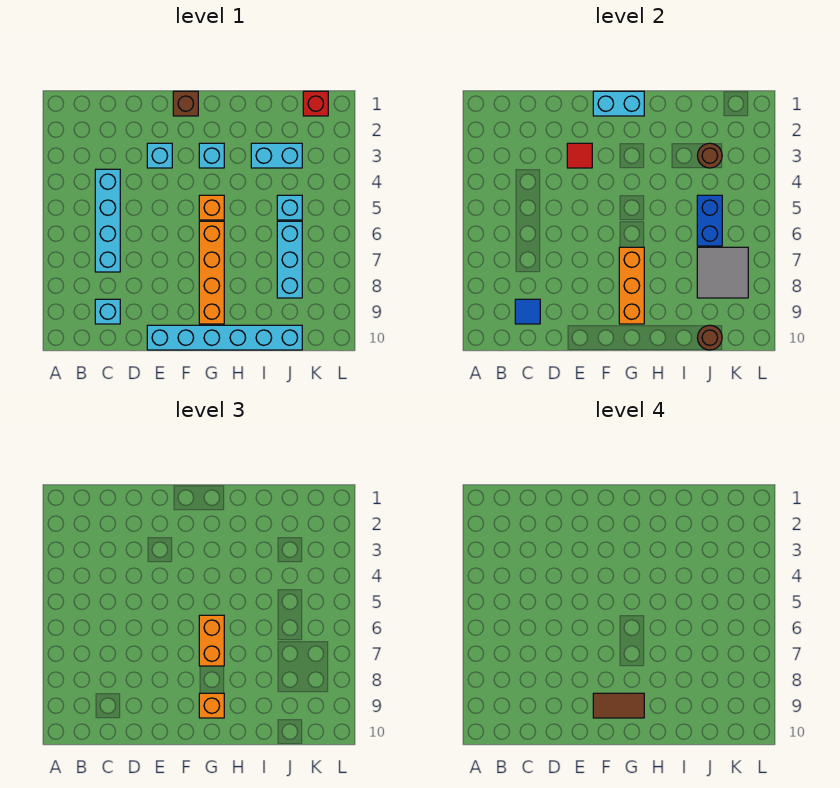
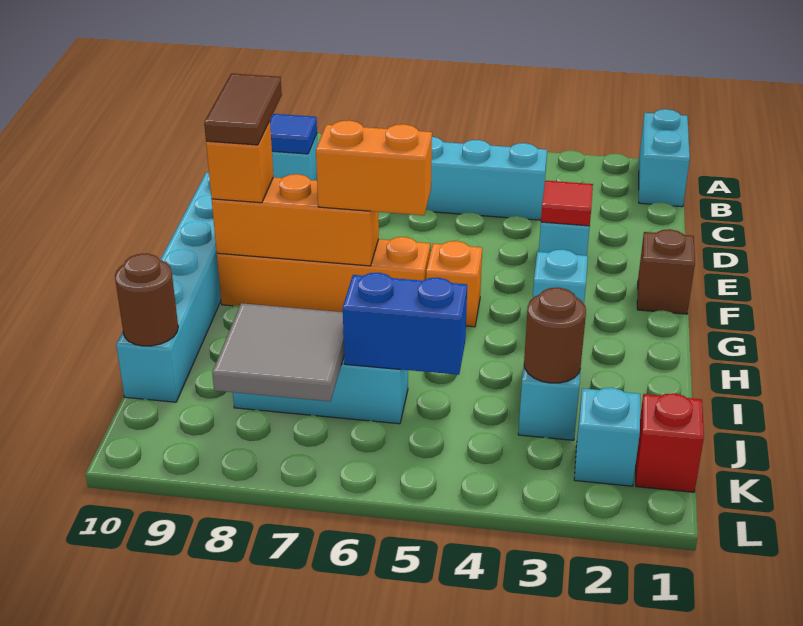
cyan 1x2 brick [593,91,644,116] -> cyan 1x2 brick moved to [639,109,690,207]
cyan 1x1 brick [277,195,302,220] -> cyan 1x1 brick moved to [574,388,640,486]

